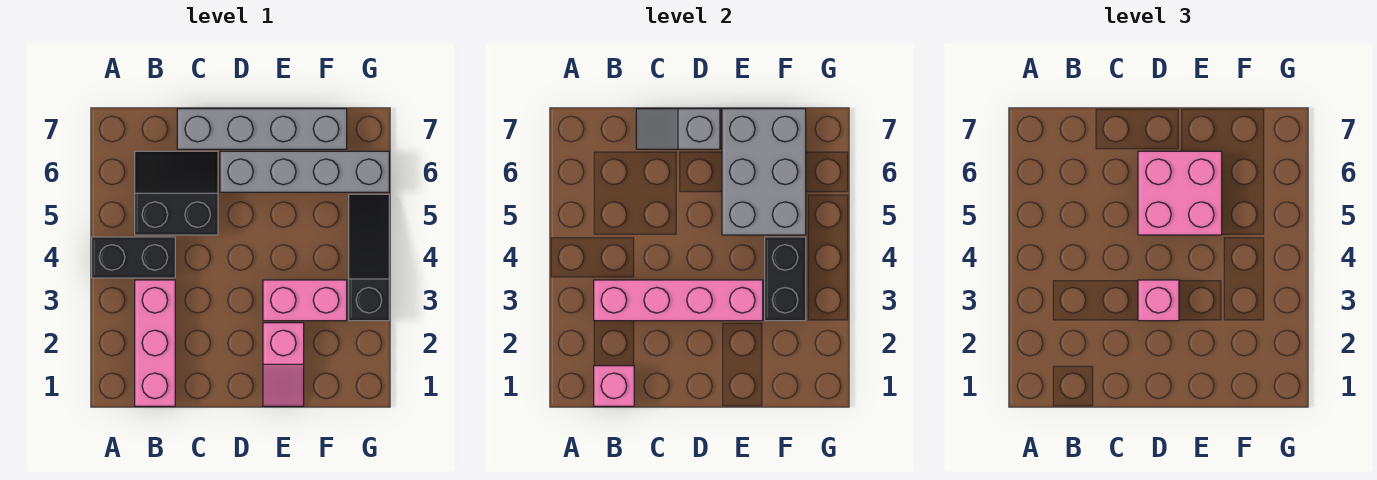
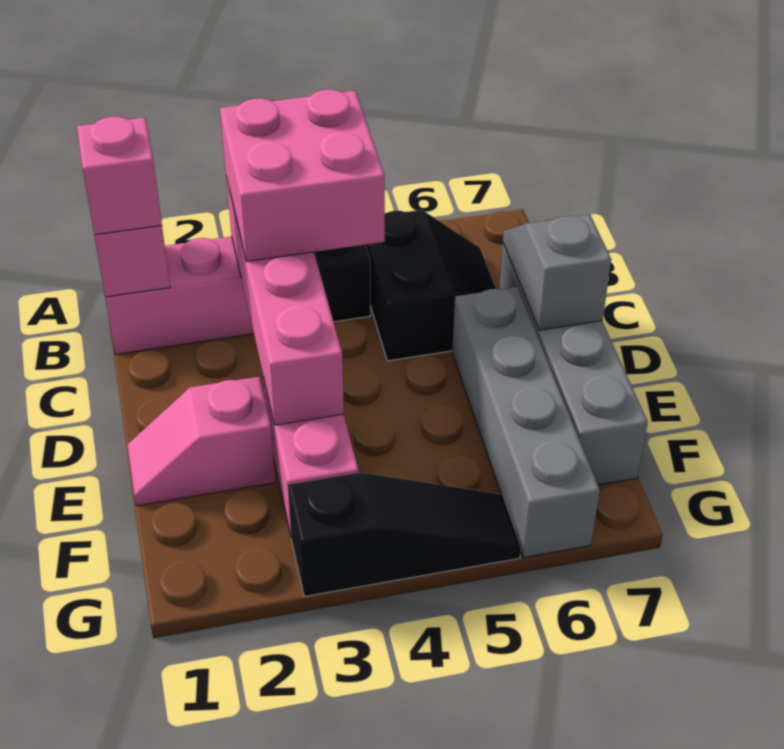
pink 1x1 brick [1138,280,1179,321] -> pink 1x1 brick moved to [77,117,162,235]
pink 2x2 brick [1138,151,1222,235] -> pink 2x2 brick moved to [220,90,385,262]
grey 2x3 brick [722,109,806,235] -> none
black 1x2 brick [765,237,806,321] -> none

